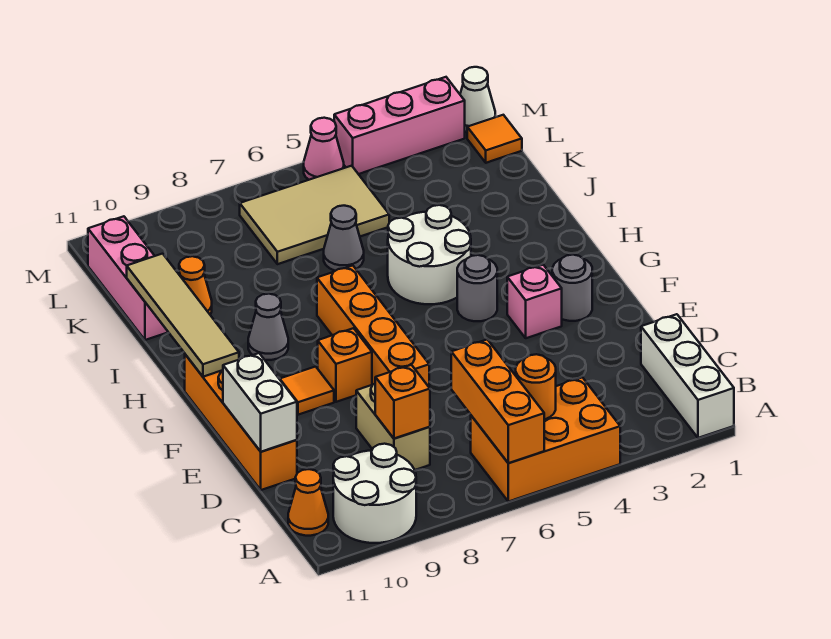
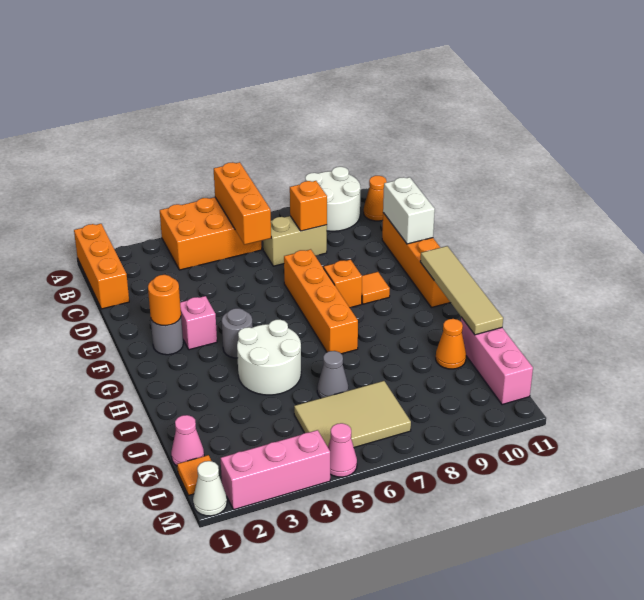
white 1x3 brick [641,314,734,438] -> orange 1x3 brick [74,224,129,309]
orange 1x1 round brick [516,354,556,420] -> orange 1x1 round brick moved to [148,275,181,326]
tan 1x2 brick [356,384,430,470] -> tan 1x2 brick turned to [263,216,327,266]
grey 1x1 cone [248,294,288,360] -> none
none -> pink 1x1 cone [171,415,204,466]

